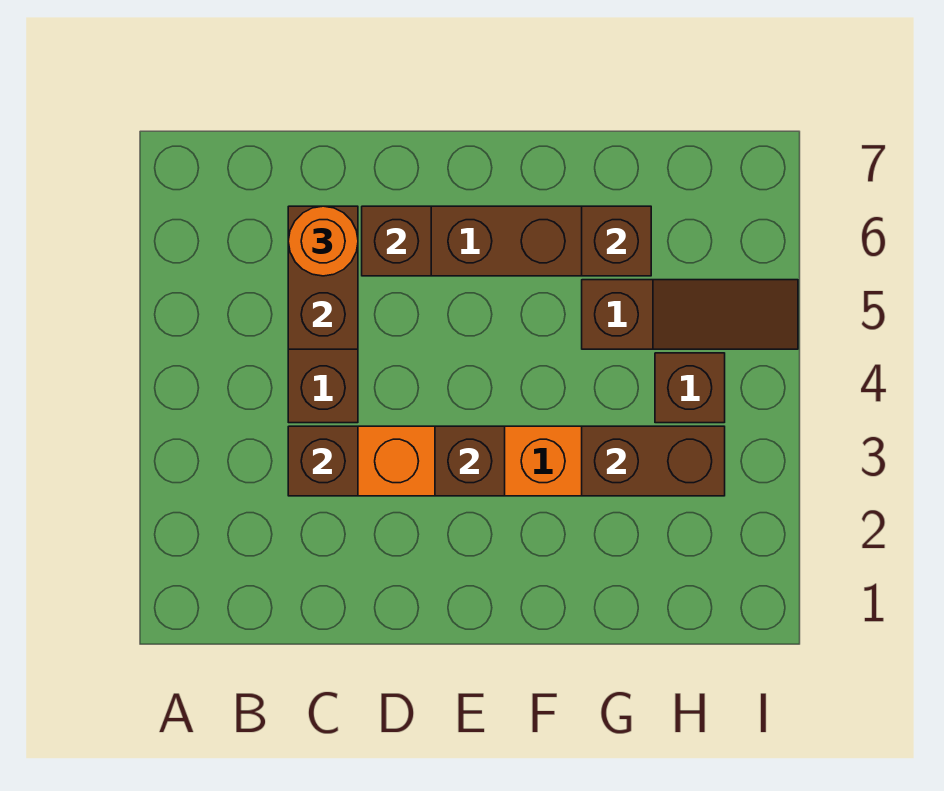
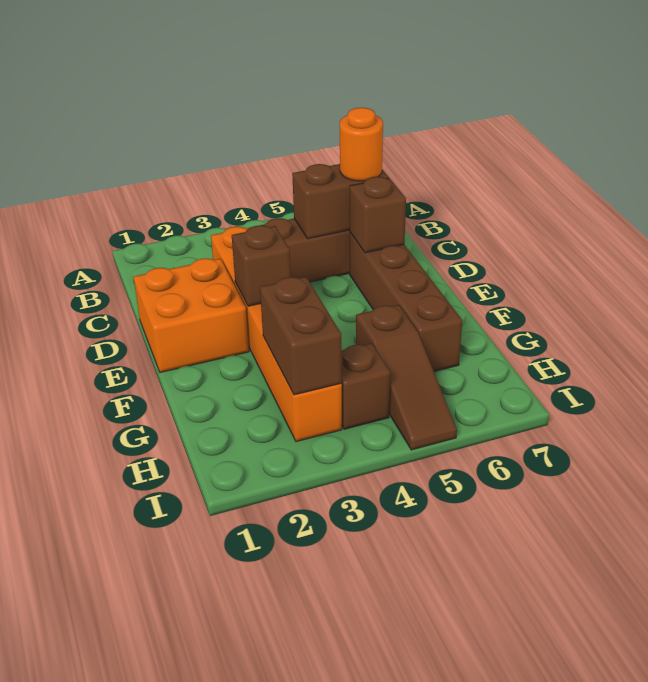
brown 1x1 brick [288,426,358,496] -> none
none -> orange 2x2 brick [133,258,249,372]
brown 1x1 brick [582,206,651,276] -> none

